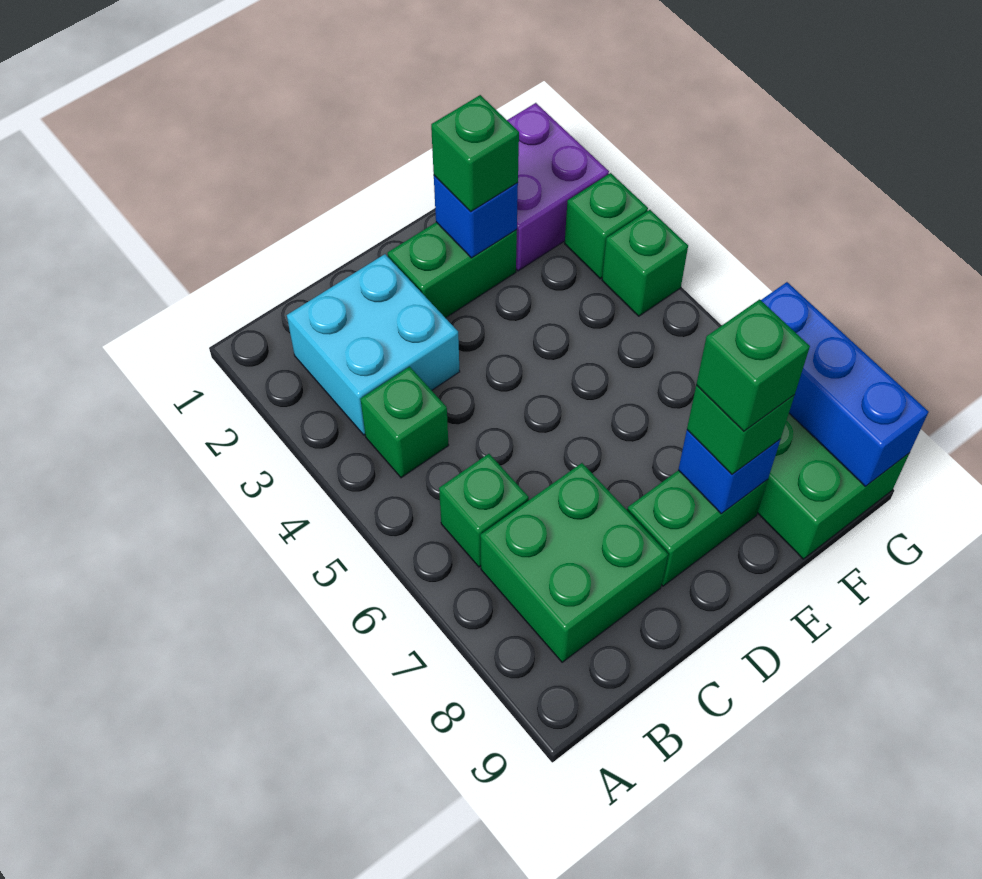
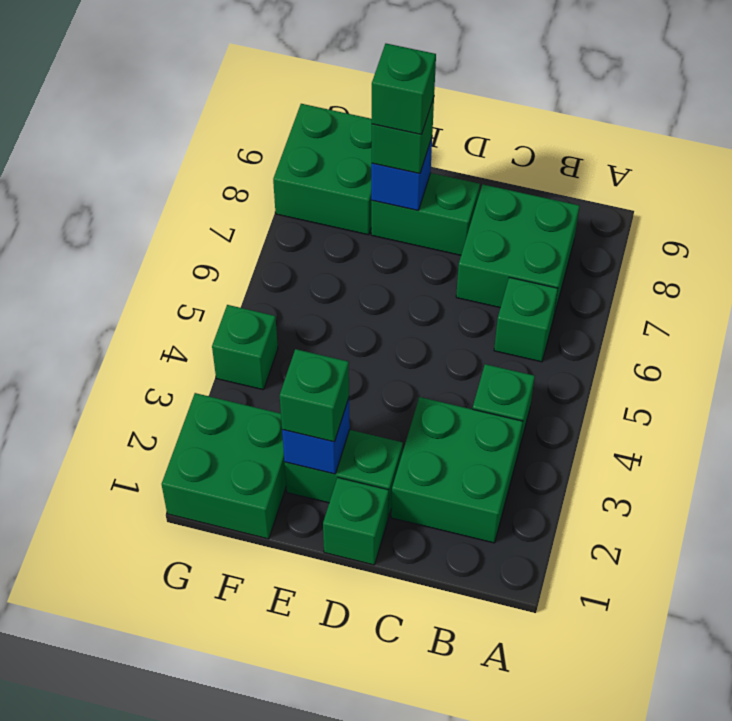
cyan 2x2 brick [287,254,460,435] -> green 2x2 brick [391,397,523,543]
purple 2x2 brick [507,103,609,271] -> green 2x2 brick [162,393,286,539]
green 1x1 brick [565,173,648,279] -> green 1x1 brick moved to [323,478,389,565]
blue 1x3 brick [761,282,929,486] -> none

